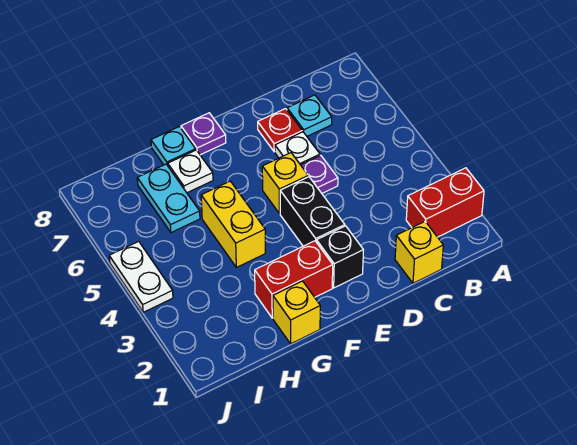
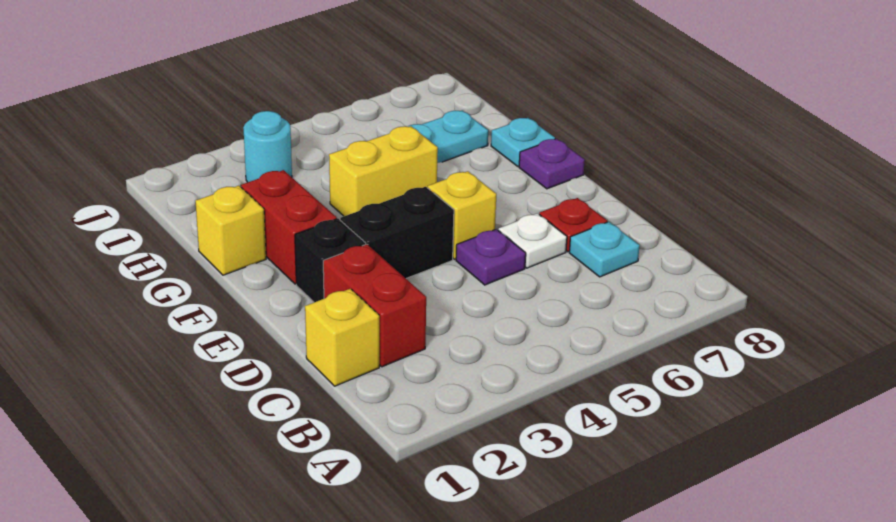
red 1x2 brick [406,168,484,237] -> red 1x2 brick moved to [323,244,426,367]
white 1x1 plate [168,150,213,193] -> none
none -> cyan 1x1 round brick [243,111,292,182]
white 1x2 plate [109,241,173,312] -> none

